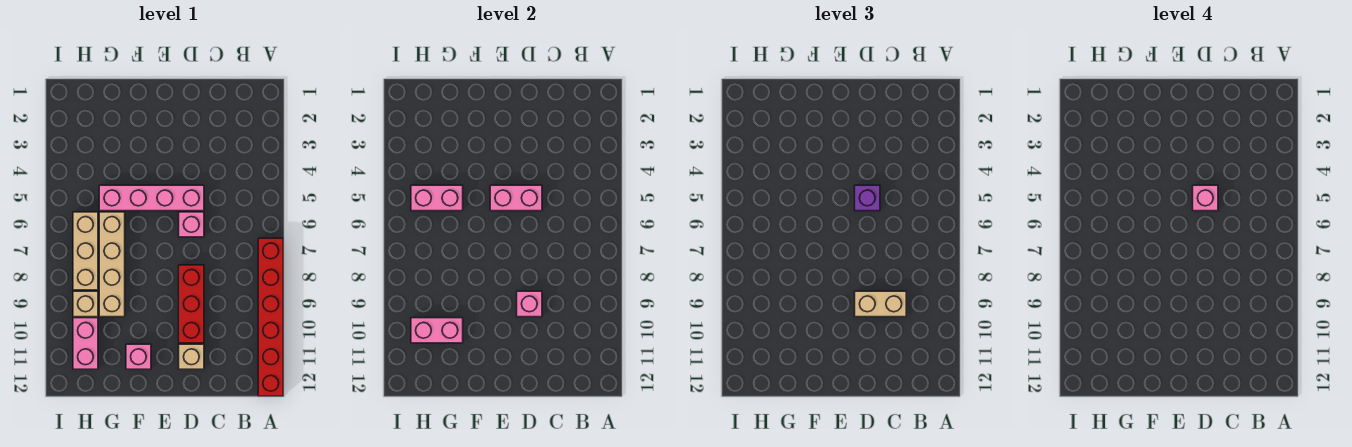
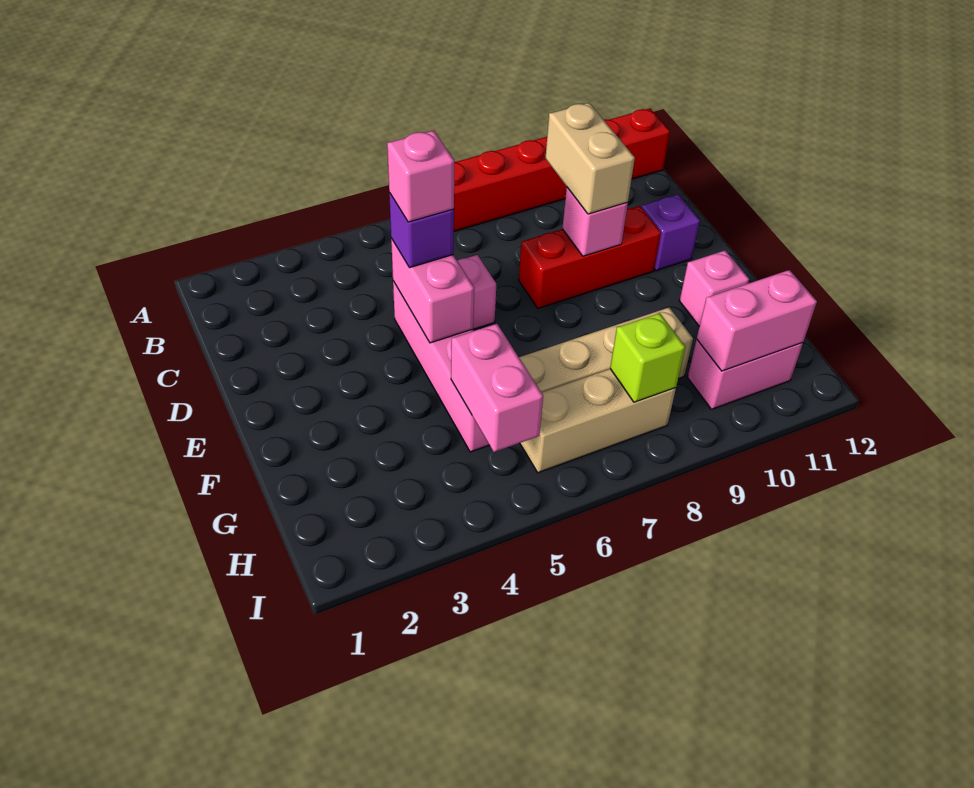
tan 1x1 brick [179,344,204,369] -> purple 1x1 brick [641,194,700,271]
pink 1x2 brick [411,318,463,343] -> pink 1x2 brick turned to [697,270,817,371]
none -> lime 1x1 brick [610,313,685,402]
tan 1x1 brick [73,291,98,317] -> none

